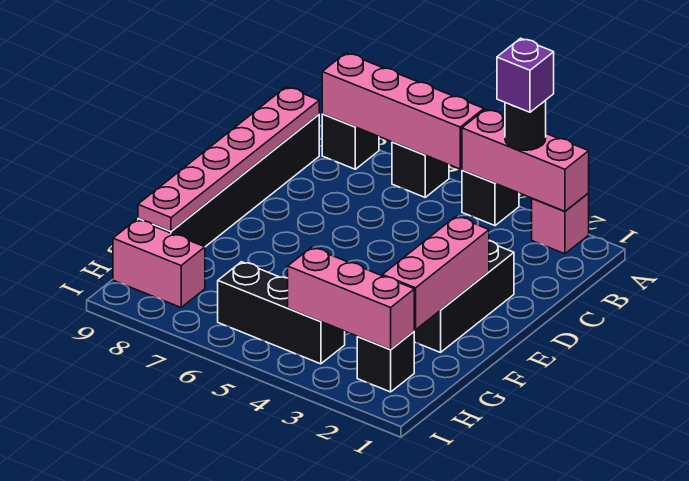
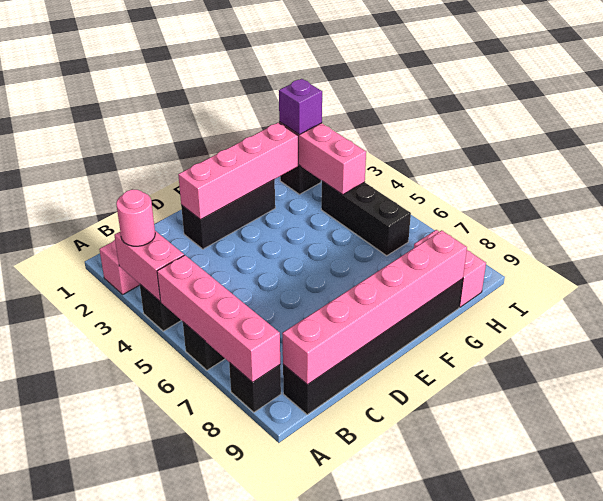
pink 1x3 brick [462,109,589,211] -> pink 1x2 brick [114,231,184,301]
black 1x1 round brick [505,100,546,150] -> pink 1x1 round brick [116,189,155,246]
purple 1x1 brick [497,38,554,112] -> purple 1x1 brick moved to [279,79,322,135]
pink 1x6 plate [138,87,319,231] -> pink 1x6 brick [282,230,467,385]
pink 1x3 brick [382,216,489,330] -> pink 1x4 brick [178,123,298,220]

